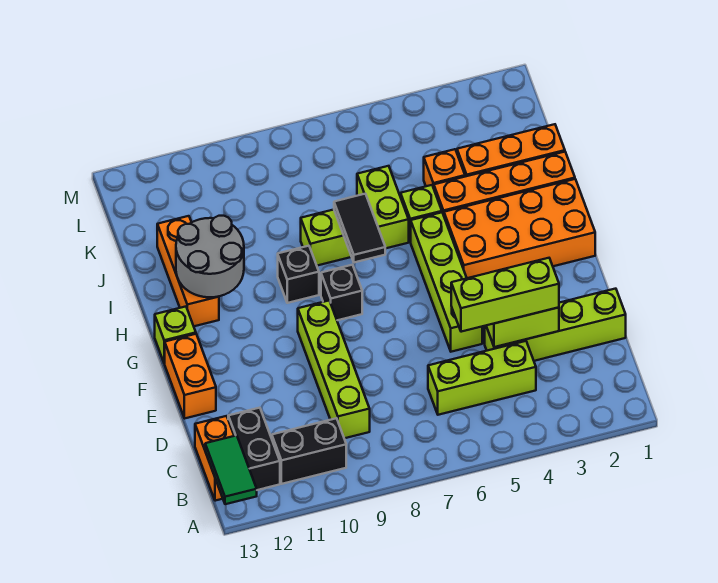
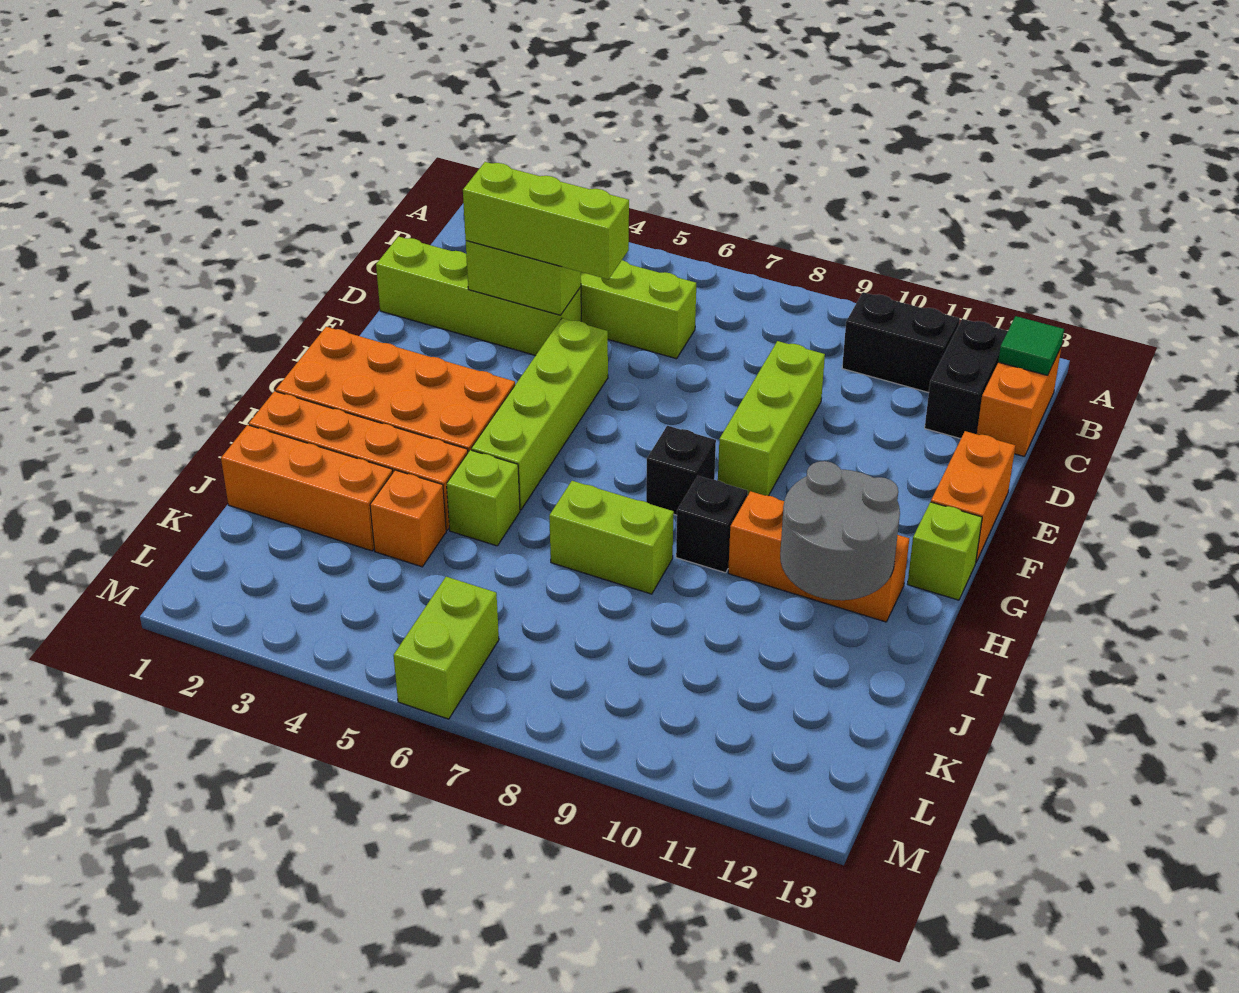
green 1x2 tile [205,435,257,504] -> green 1x1 tile [998,316,1064,375]
lime 1x4 brick [298,301,370,438] -> lime 1x3 brick [718,341,825,496]
black 1x2 tile [334,194,385,263] -> none
orange 1x3 brick [157,216,219,326] -> orange 1x3 brick turned to [728,491,909,622]
lime 1x2 brick [357,166,409,249] -> lime 1x2 brick moved to [394,577,499,719]

